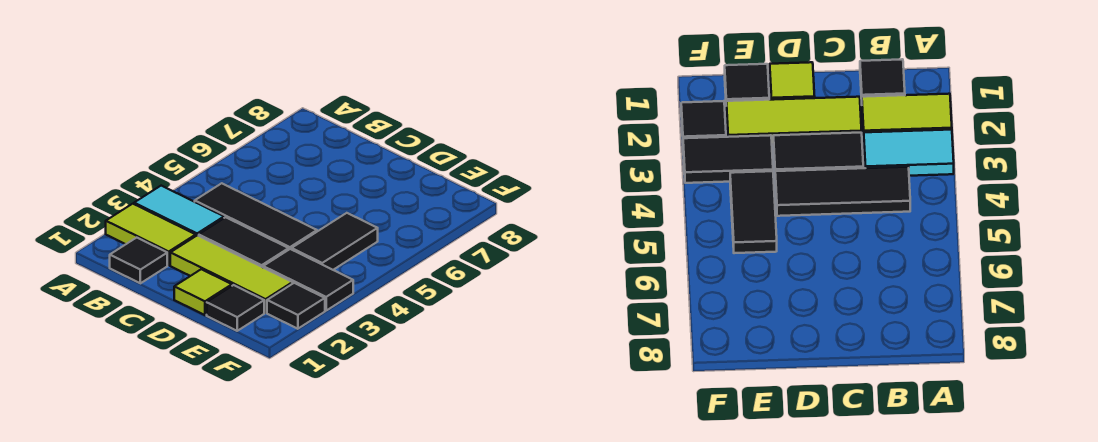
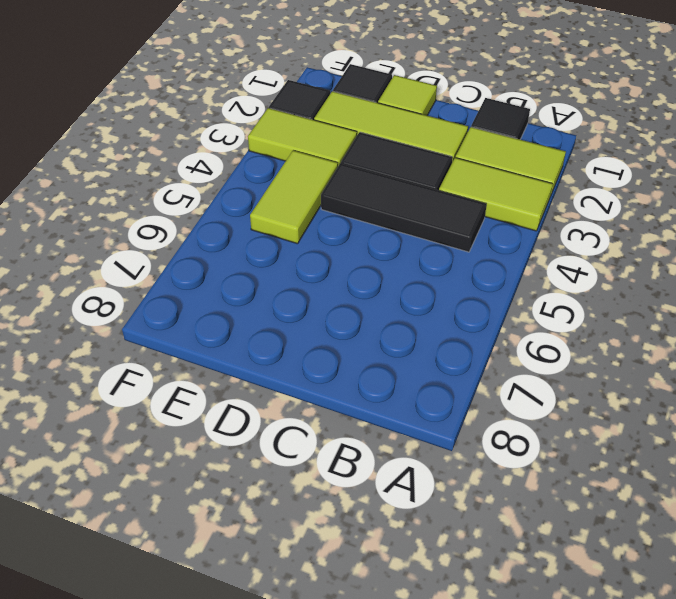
cyan 1x2 tile [134,186,224,236] -> lime 1x2 tile [439,158,553,231]
black 1x2 tile [263,249,353,310] -> lime 1x2 tile [248,108,357,166]
black 1x2 tile [292,213,378,270] -> lime 1x2 tile [250,150,338,244]

